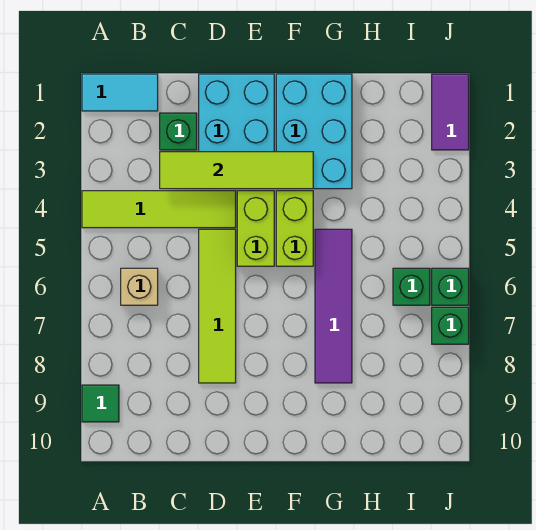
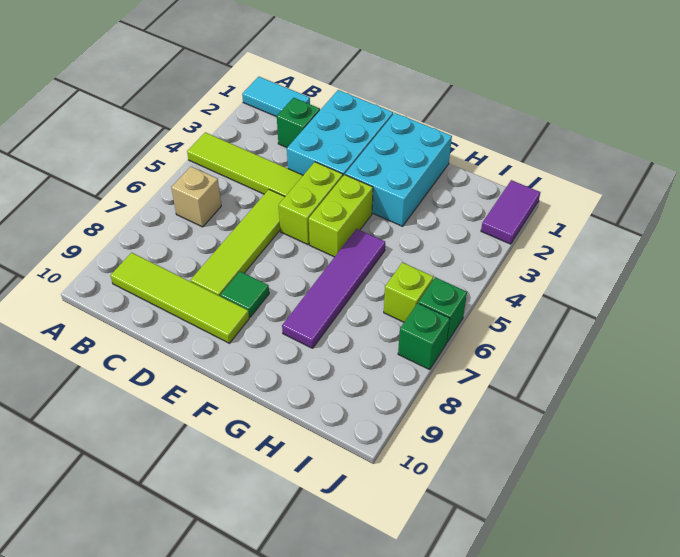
green 1x1 tile [82,385,119,422] -> green 1x1 tile moved to [220,272,269,317]
lime 1x4 tile [160,152,313,189] -> lime 1x4 tile moved to [110,253,249,343]
green 1x1 brick [393,268,430,305] -> lime 1x1 brick [384,262,434,322]

